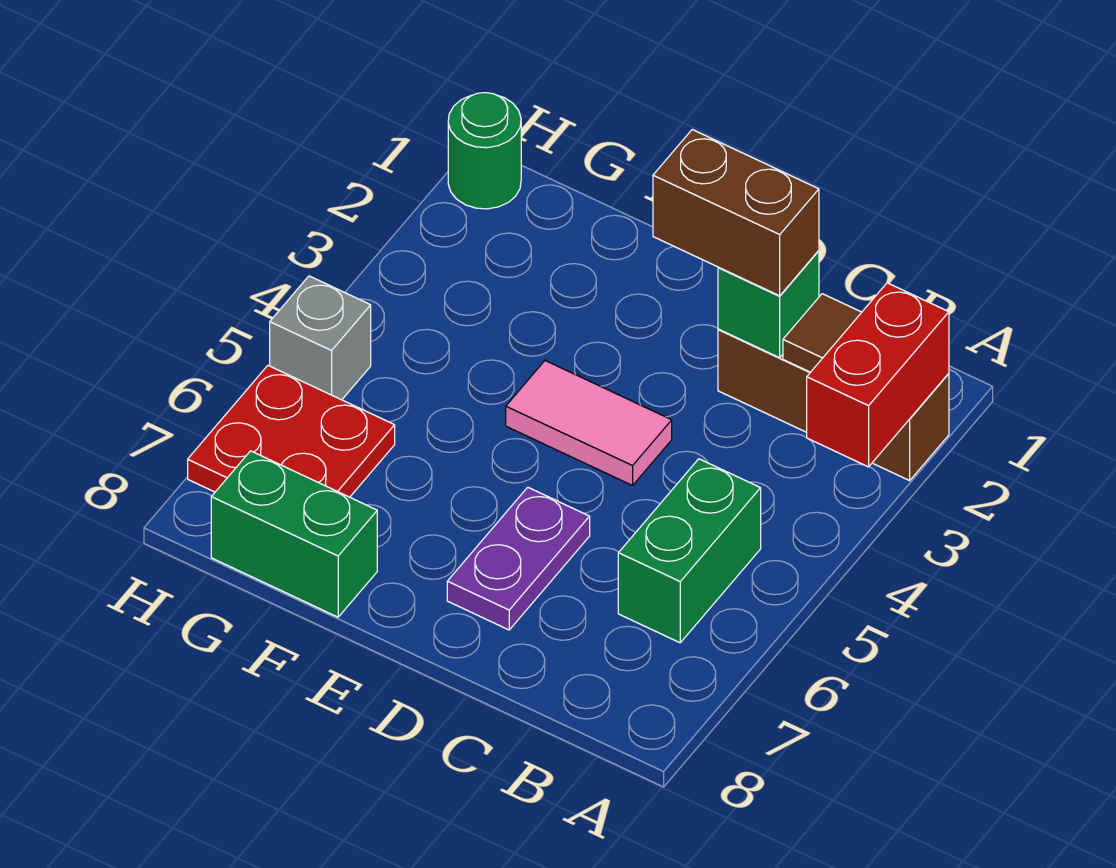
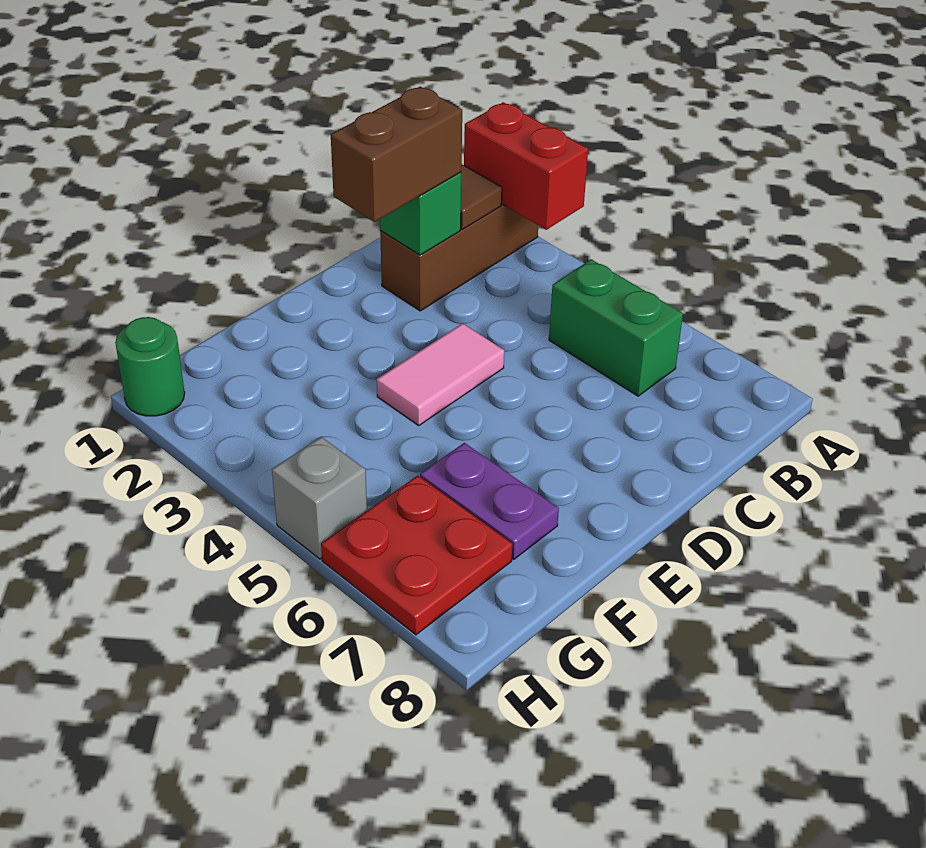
purple 1x2 plate [447,487,590,630] -> purple 1x2 plate moved to [420,443,559,559]
green 1x2 brick [211,451,377,617] -> none

